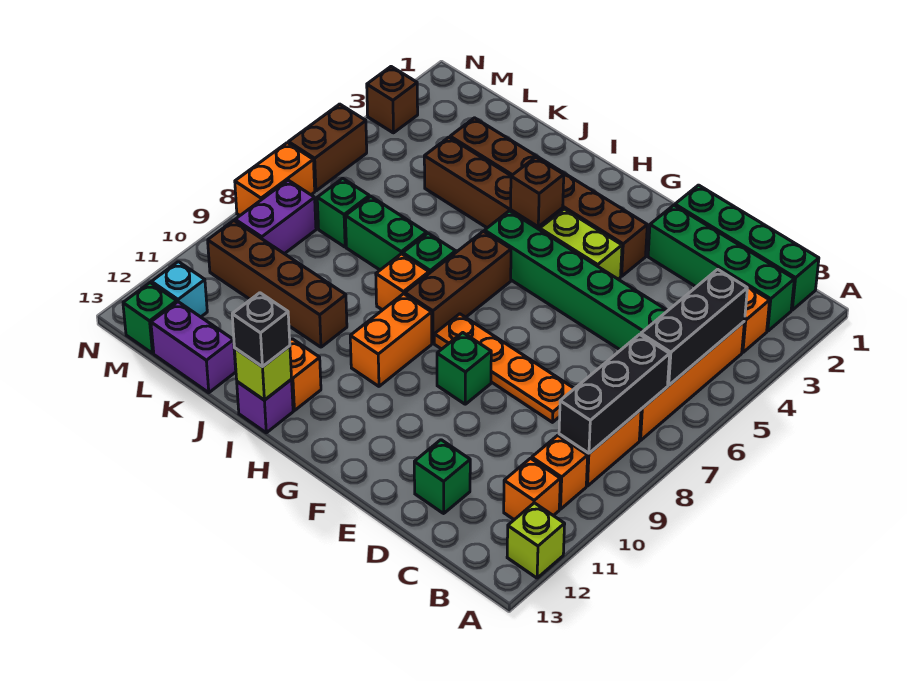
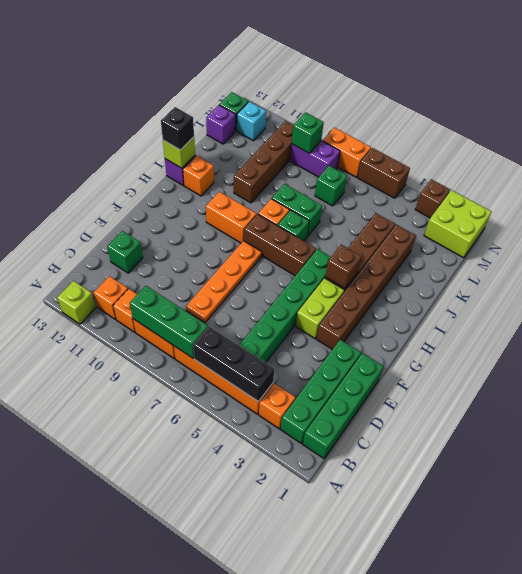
black 1x3 brick [559,334,670,453] -> green 1x3 brick [130,286,208,359]
green 1x1 brick [437,333,491,404] -> green 1x1 brick moved to [292,112,324,154]
green 1x2 brick [345,197,427,270] -> green 1x2 brick turned to [272,184,322,236]
purple 1x2 brick [151,302,236,393] -> purple 1x1 brick [206,105,236,144]
none -> lime 2x2 brick [424,190,491,258]

